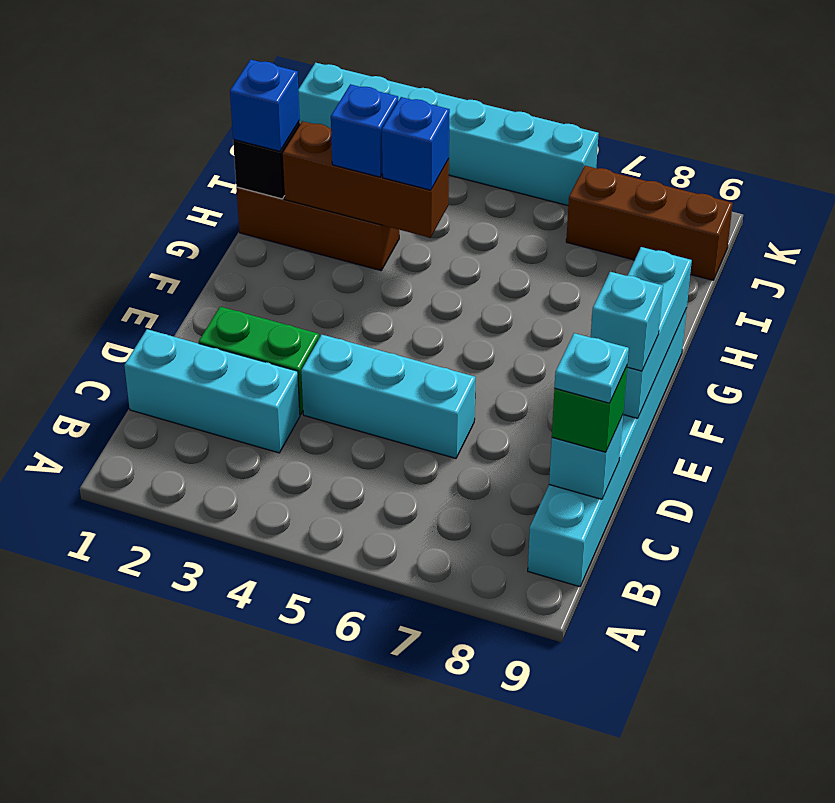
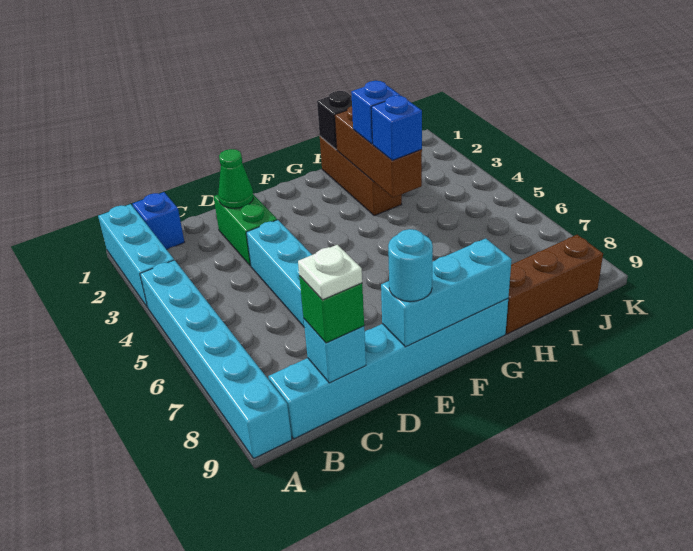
cyan 1x3 brick [124,329,300,453] -> cyan 1x3 brick moved to [98,204,174,307]
cyan 1x1 plate [554,333,629,403] -> white 1x1 plate [298,245,362,300]
none -> green 1x1 cone [218,149,253,208]
cyan 1x1 brick [591,272,663,371] -> cyan 1x1 round brick [388,229,433,302]
blue 1x1 brick [230,60,300,151] -> blue 1x1 brick moved to [133,192,184,249]
brown 1x3 brick [566,166,733,280] -> brown 1x3 brick turned to [506,235,603,334]
cyan 1x6 brick [298,63,599,205] -> cyan 1x6 brick moved to [140,260,292,458]

